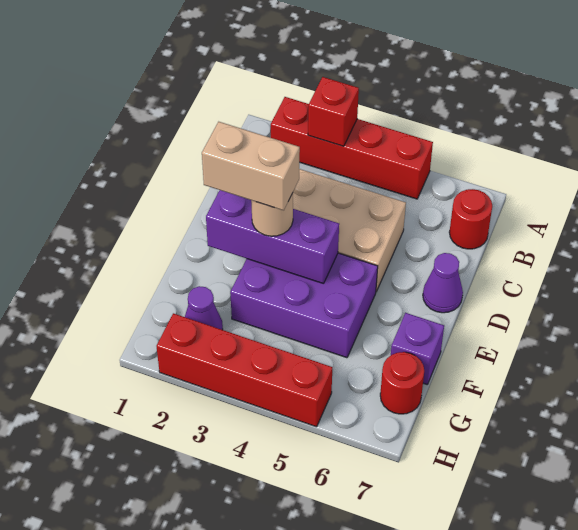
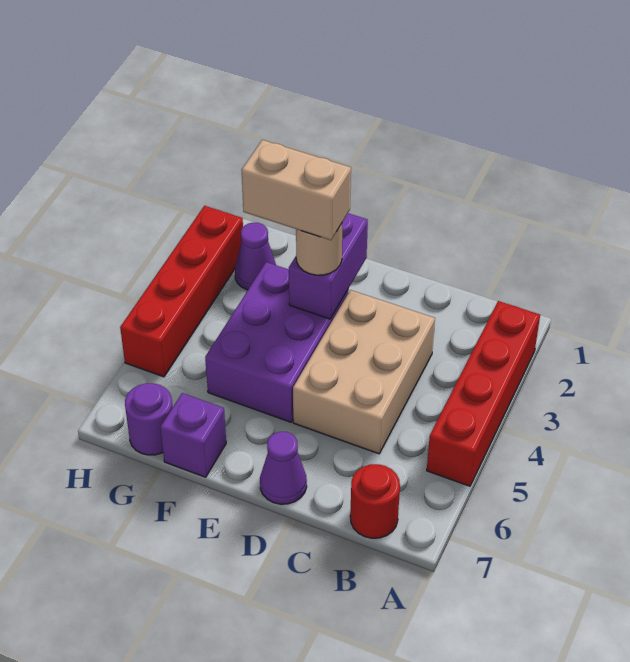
red 1x1 brick [308,77,359,146] -> none
purple 1x3 brick [206,190,339,284] -> purple 1x2 brick [289,213,368,319]
tan 1x2 brick [202,122,300,210] -> tan 1x2 brick turned to [242,140,351,240]
red 1x1 round brick [380,352,424,414] -> purple 1x1 round brick [125,383,173,455]

